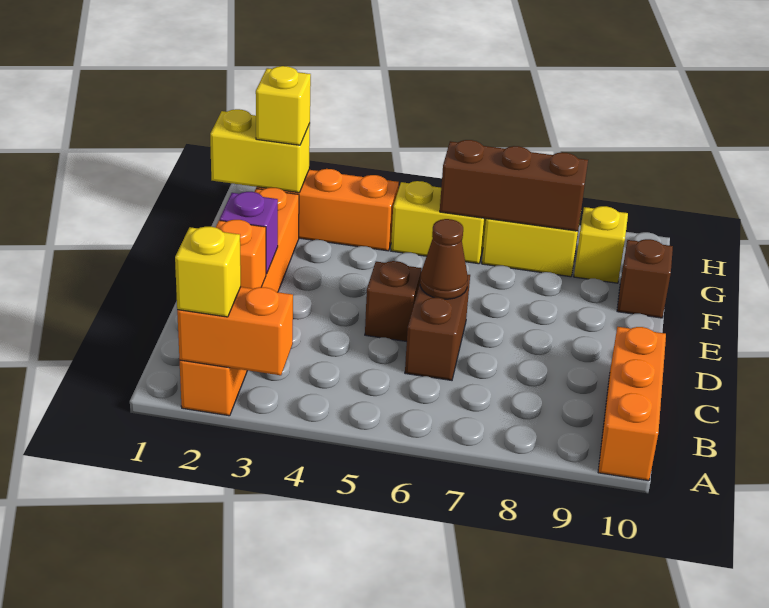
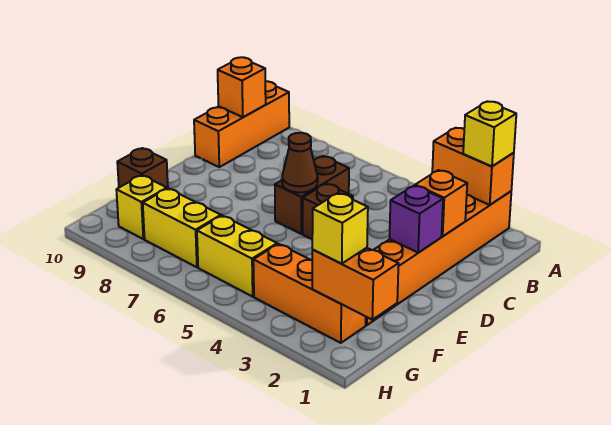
none -> orange 1x1 brick [218,57,266,117]
yellow 1x2 brick [210,109,310,193] -> orange 1x2 brick [312,248,399,320]
brown 1x3 brick [440,140,588,231] -> none

